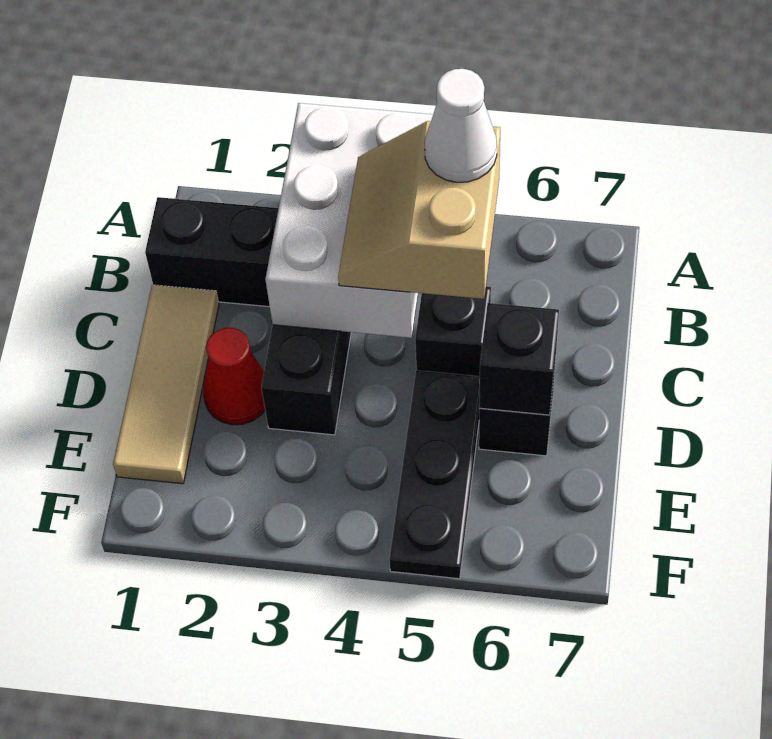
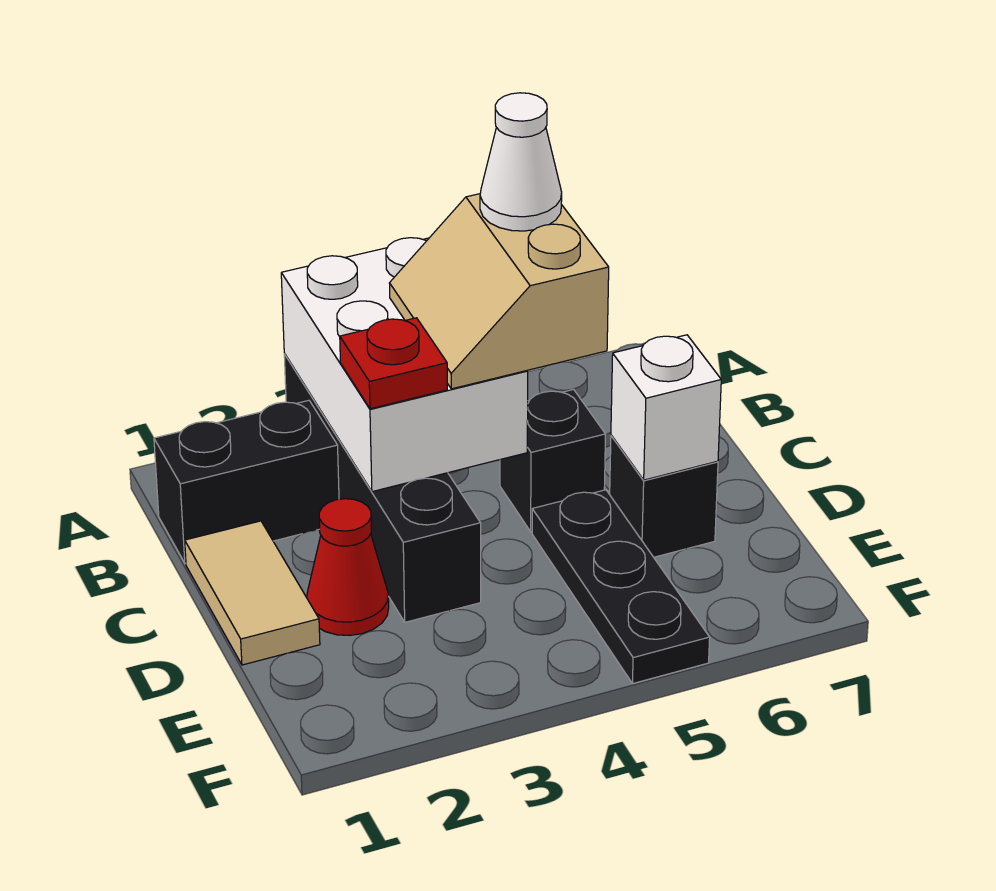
tan 1x3 tile [113,285,219,484] -> tan 1x2 tile [185,521,320,665]
none -> red 1x1 plate [340,318,447,409]
black 1x1 brick [479,303,559,415] -> white 1x1 brick [611,335,721,480]

